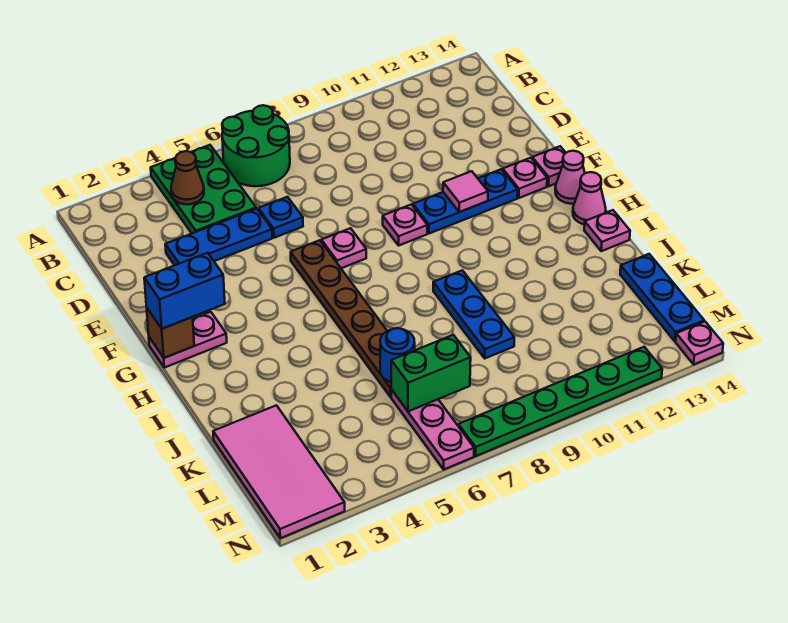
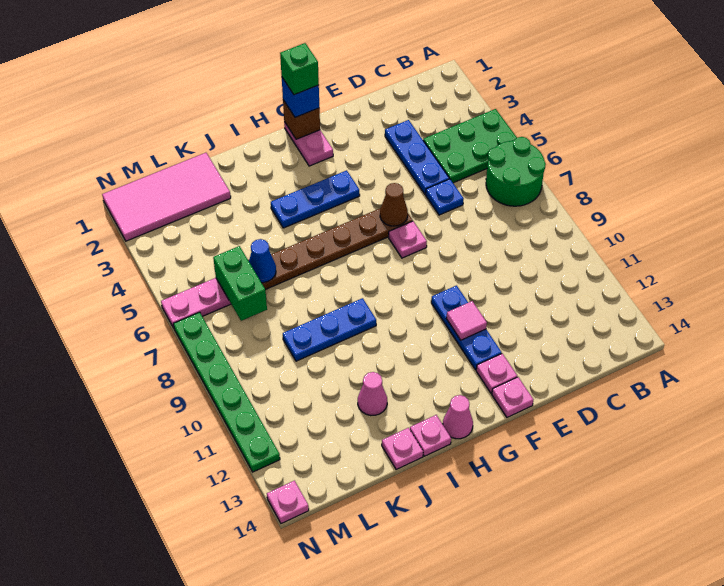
brown 1x1 cone [171,151,204,204] -> brown 1x1 cone moved to [380,183,408,226]
pink 1x1 plate [383,204,427,245] -> pink 1x1 plate moved to [382,428,423,470]
blue 1x2 brick [144,253,225,329] -> blue 1x1 brick [282,78,319,117]
none -> green 1x1 brick [280,43,319,95]
pink 1x1 cone [555,151,585,204] -> pink 1x1 cone moved to [358,372,387,416]
blue 1x1 round brick [380,328,415,382] -> blue 1x1 cone [249,239,276,283]
blue 1x3 plate [620,254,704,341] -> blue 1x3 plate moved to [271,170,360,228]

